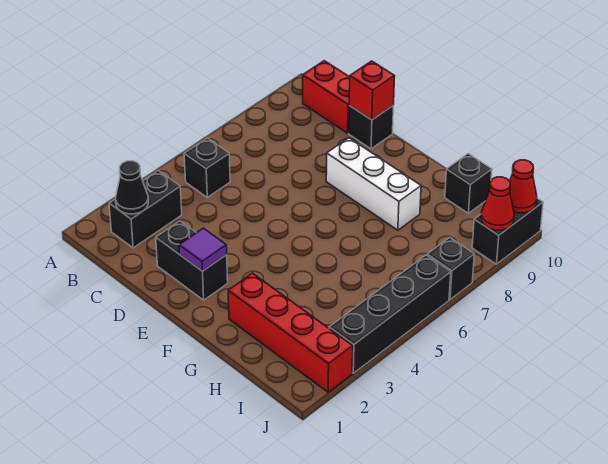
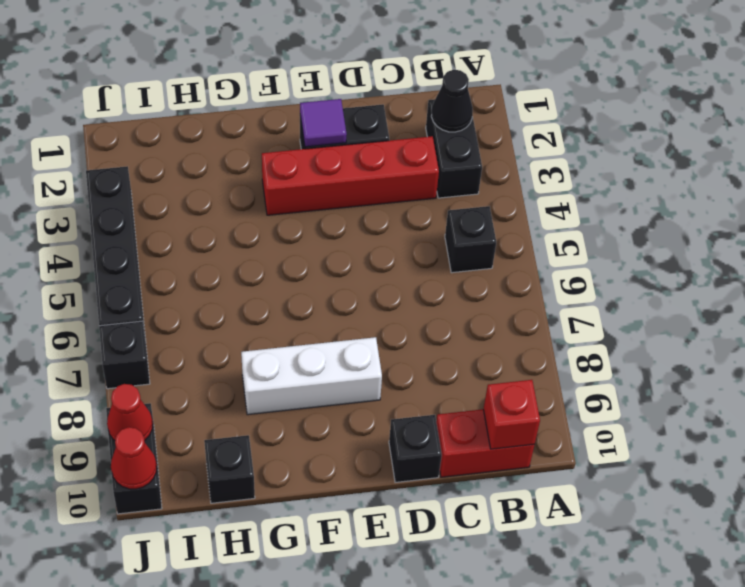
red 1x1 brick [349,61,395,120] -> red 1x1 brick moved to [483,380,540,449]
red 1x4 brick [228,273,353,392] -> red 1x4 brick moved to [262,136,439,215]

